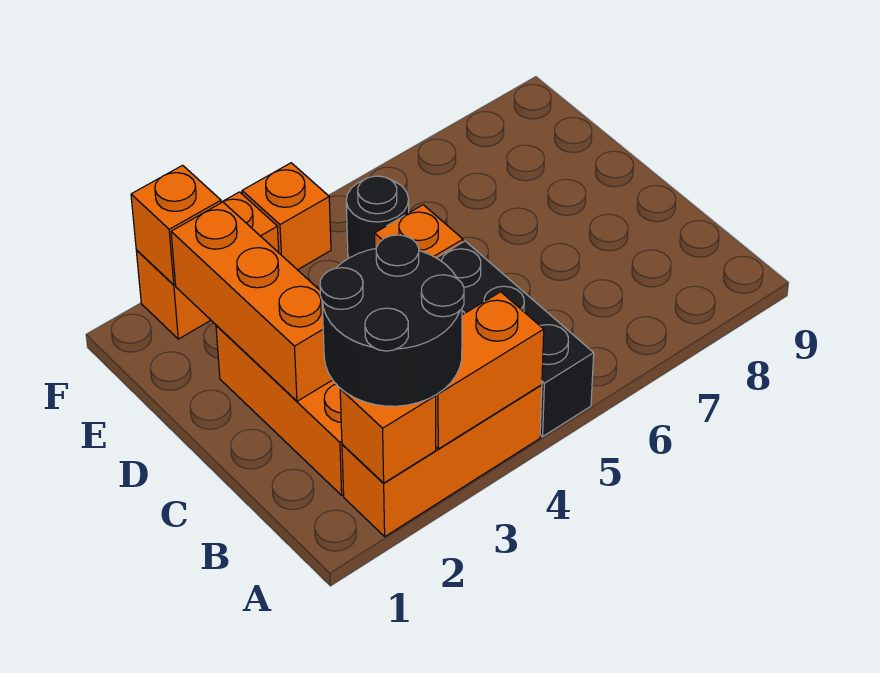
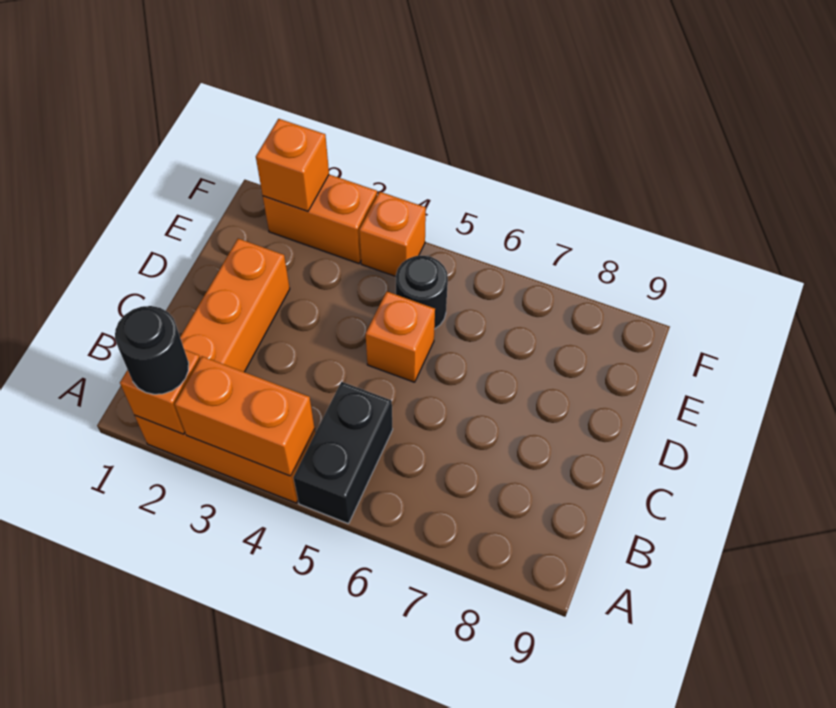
black 2x2 round brick [320,235,464,406] -> black 1x1 round brick [115,306,189,394]
black 1x3 brick [437,241,594,436] -> black 1x2 brick [293,382,393,524]
orange 1x3 brick [171,202,332,401] -> none

